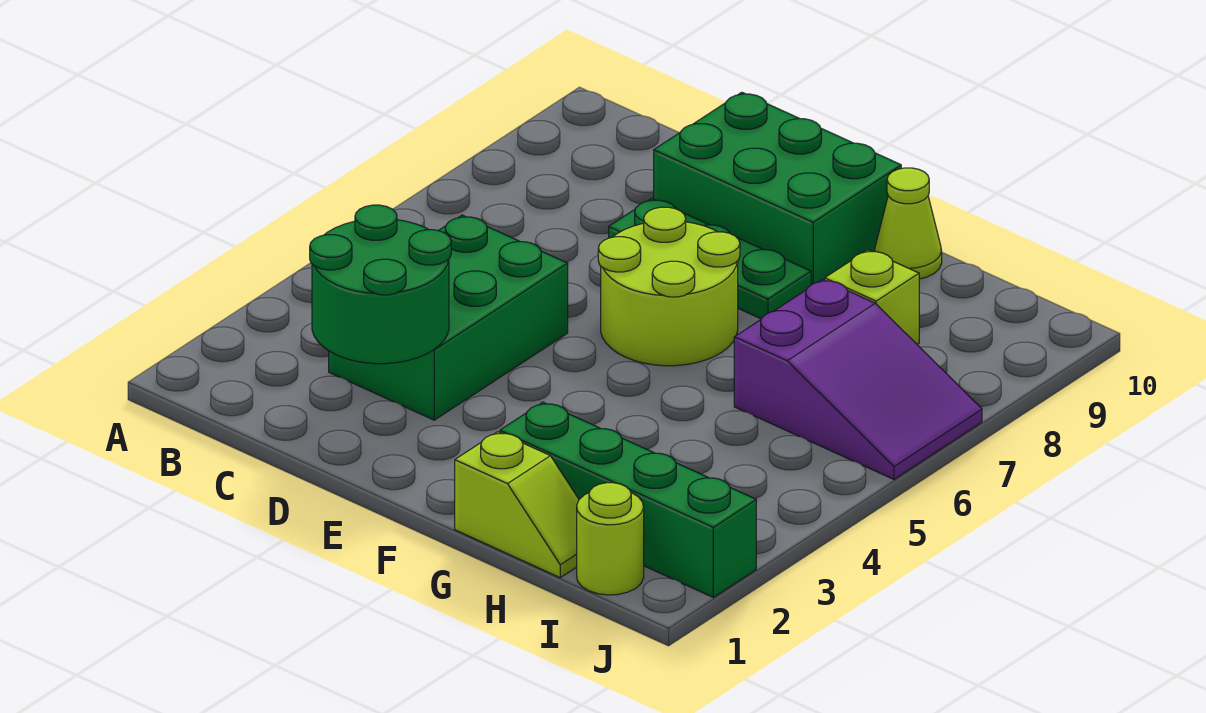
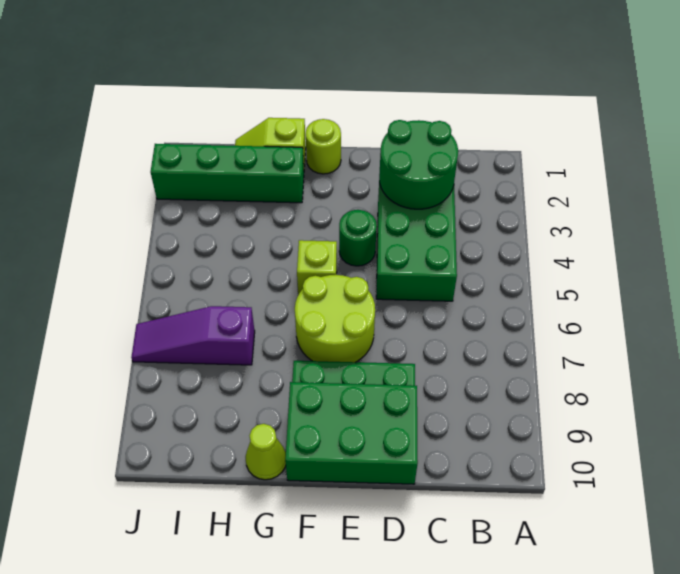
none -> green 1x1 round brick [339,210,377,266]
purple 2x3 slope [734,279,982,479] -> purple 1x3 slope [131,306,255,365]
lime 1x1 brick [825,250,919,344] -> lime 1x1 brick moved to [297,240,337,295]
lime 1x1 round brick [577,483,644,595] -> lime 1x1 round brick moved to [306,119,341,174]

